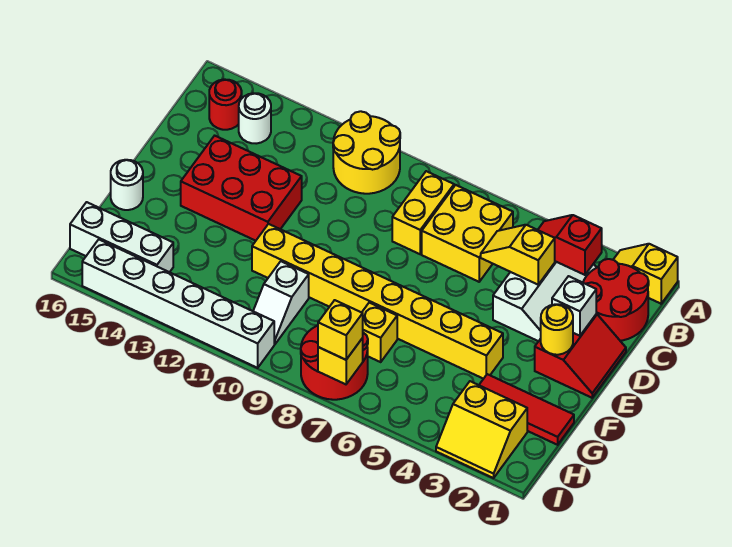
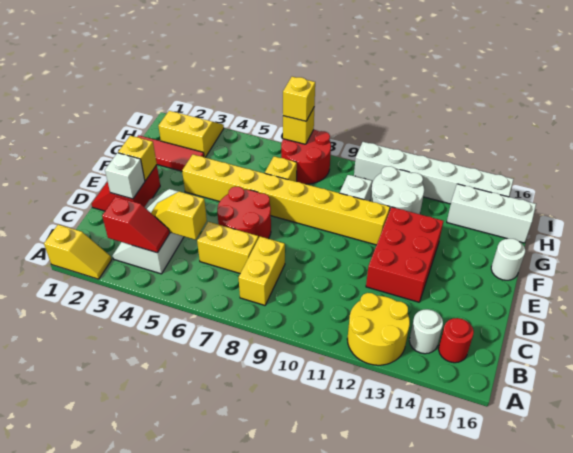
yellow 2x2 round brick [333,111,400,194] -> yellow 2x2 round brick moved to [347,293,410,365]
red 2x2 round brick [583,259,649,341] -> red 2x2 round brick moved to [217,186,271,239]
yellow 2x2 brick [422,185,513,282] -> yellow 1x2 brick [197,222,259,273]
yellow 1x2 slope [481,225,555,285] -> yellow 1x2 slope turned to [151,192,207,240]
red 2x3 brick [181,136,302,241] -> red 2x3 brick turned to [366,207,443,302]
yellow 1x1 round brick [541,304,573,355] -> yellow 1x1 brick [118,136,157,181]
none -> white 2x2 round brick [370,166,424,214]

